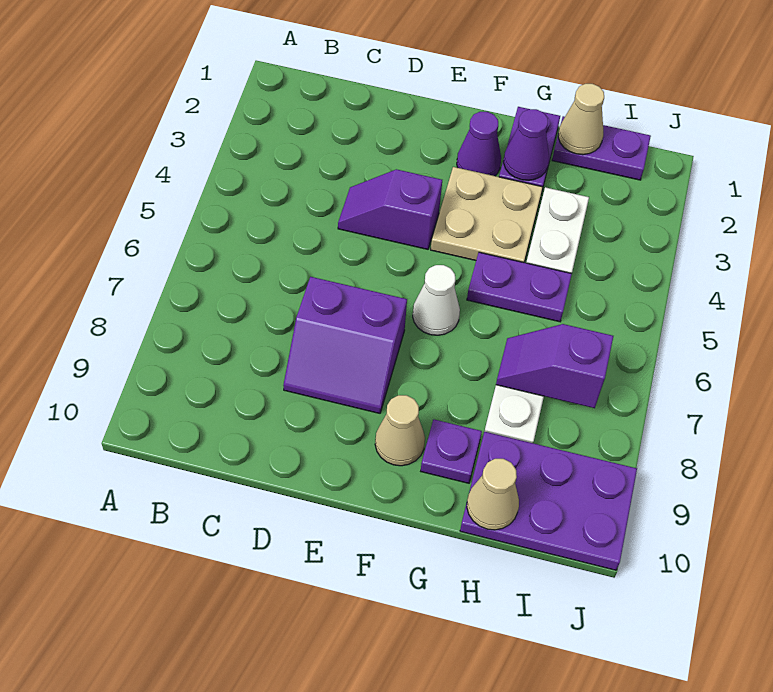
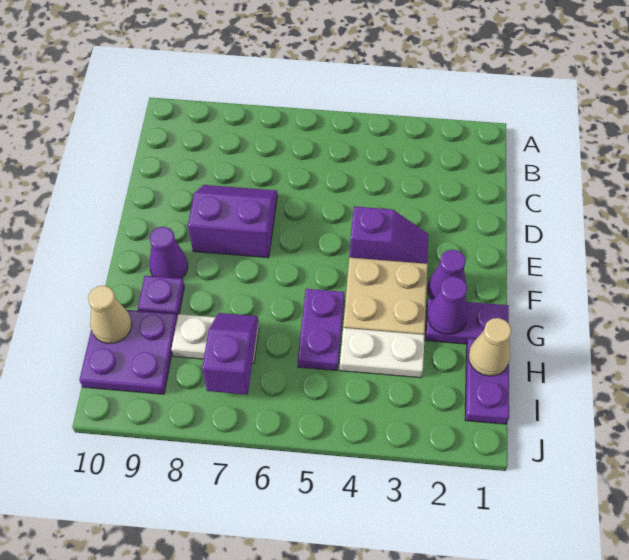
purple 1x2 slope [338,169,442,249] -> purple 1x2 slope turned to [350,206,429,264]
purple 2x2 slope [283,277,407,413] -> purple 2x2 slope turned to [188,185,278,258]
white 1x1 cone [413,265,460,335] -> none
tan 1x1 cone [375,395,425,466] -> purple 1x1 cone [149,227,188,279]
purple 2x3 plate [460,432,637,570] -> purple 2x2 plate [79,310,177,394]

